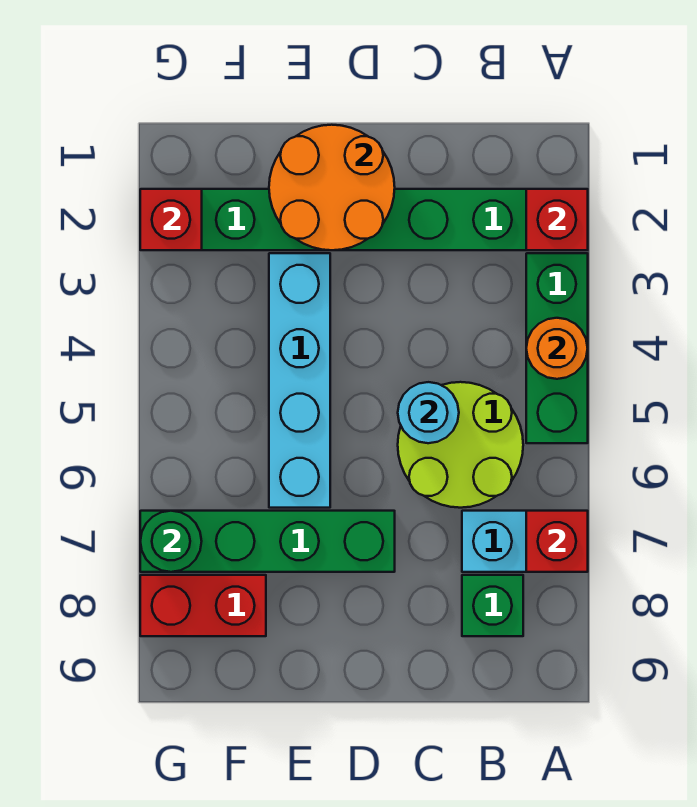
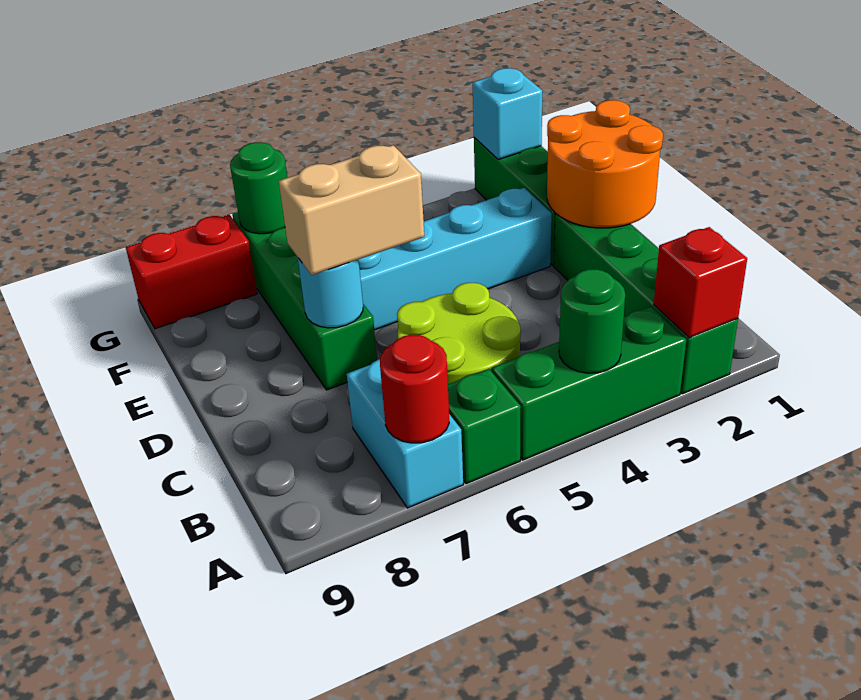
orange 1x1 round brick [526,318,588,379] -> green 1x1 round brick [559,269,625,373]
red 1x1 brick [526,511,588,572] -> red 1x1 round brick [380,335,449,443]
green 1x1 brick [462,575,523,636] -> green 1x1 brick moved to [448,369,521,484]
cyan 1x1 round brick [398,382,459,443] -> cyan 1x1 round brick moved to [298,258,363,328]
none -> tan 1x2 brick [279,145,424,275]
red 1x2 brick [140,575,266,636] -> red 1x2 brick turned to [126,215,257,329]
red 1x1 brick [140,189,202,250] -> cyan 1x1 brick [473,68,542,159]

